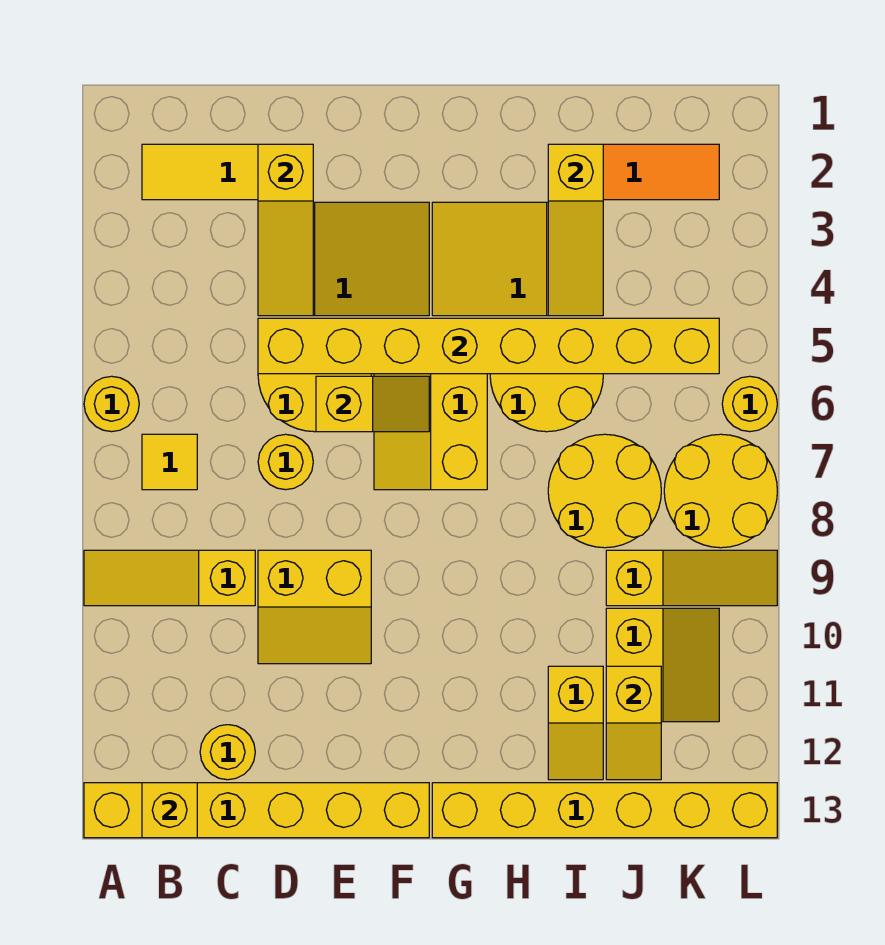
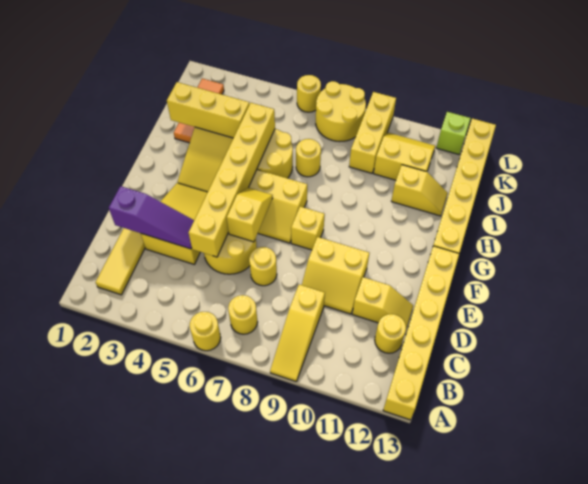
yellow 1x1 tile [142,434,197,490] -> yellow 1x1 round brick [228,295,257,334]
yellow 1x1 brick [142,783,197,838] -> yellow 1x1 brick moved to [291,206,325,250]
yellow 1x3 slope [258,144,313,316] -> purple 1x3 slope [109,186,194,249]
yellow 1x8 brick [258,318,719,374] -> yellow 1x6 brick [189,103,275,257]
yellow 2x2 slope [258,550,371,664] -> yellow 2x2 slope turned to [302,237,369,314]
yellow 1x3 slope [548,144,603,316] -> yellow 1x3 brick [167,82,249,138]
yellow 2x2 round brick [548,434,661,548] -> yellow 1x1 round brick [296,139,321,177]
yellow 1x3 slope [606,550,777,606] -> yellow 1x3 brick [349,92,396,173]
yellow 1x2 slope [606,666,661,780] -> yellow 1x2 slope moved to [352,277,413,329]
none -> lime 1x1 brick [436,112,471,154]

